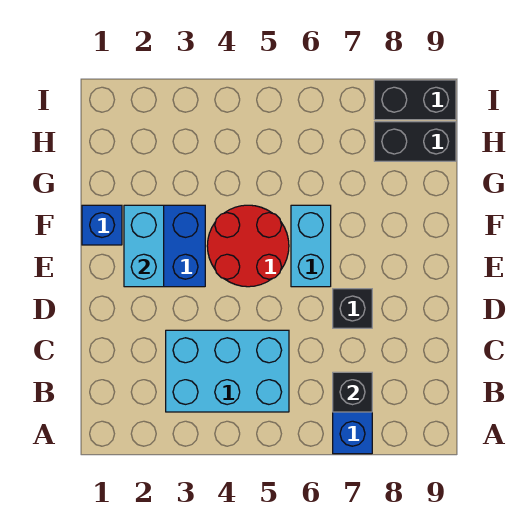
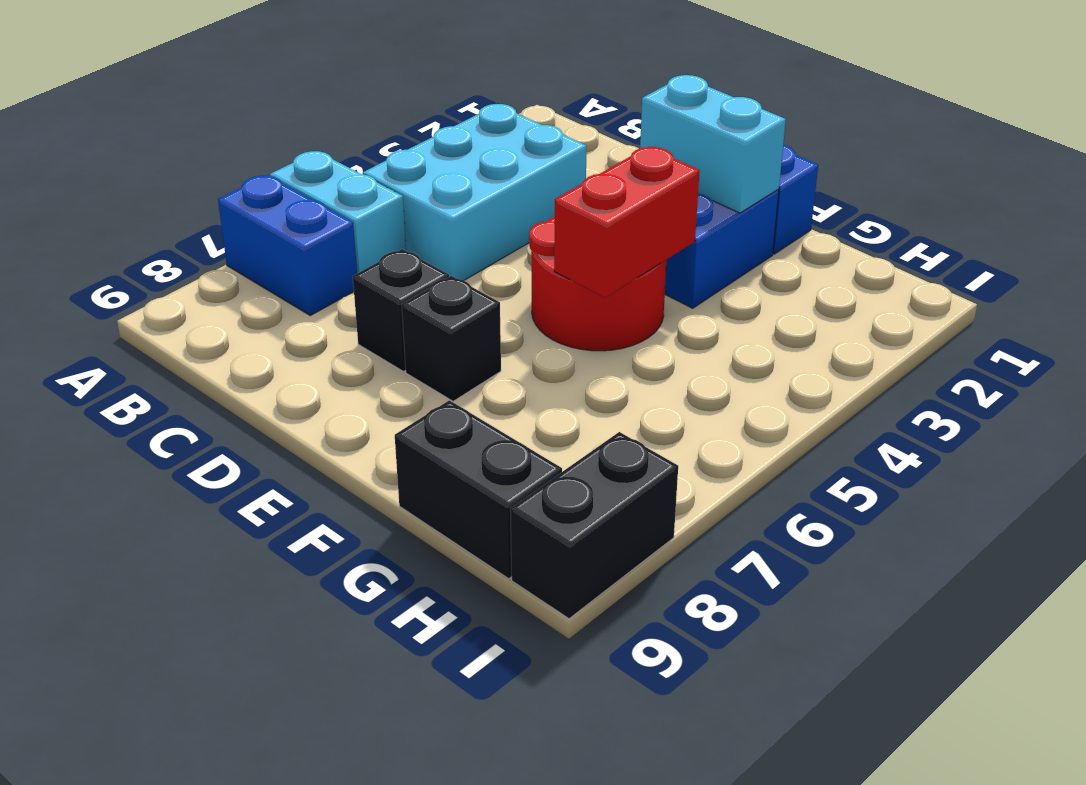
black 1x1 brick [333,372,372,412] -> black 1x1 brick moved to [402,276,501,401]
cyan 1x2 brick [291,205,331,287] -> cyan 1x2 brick moved to [270,151,406,273]
none -> red 1x2 brick [554,147,700,298]
black 1x2 brick [374,122,456,161] -> black 1x2 brick turned to [395,400,562,579]

